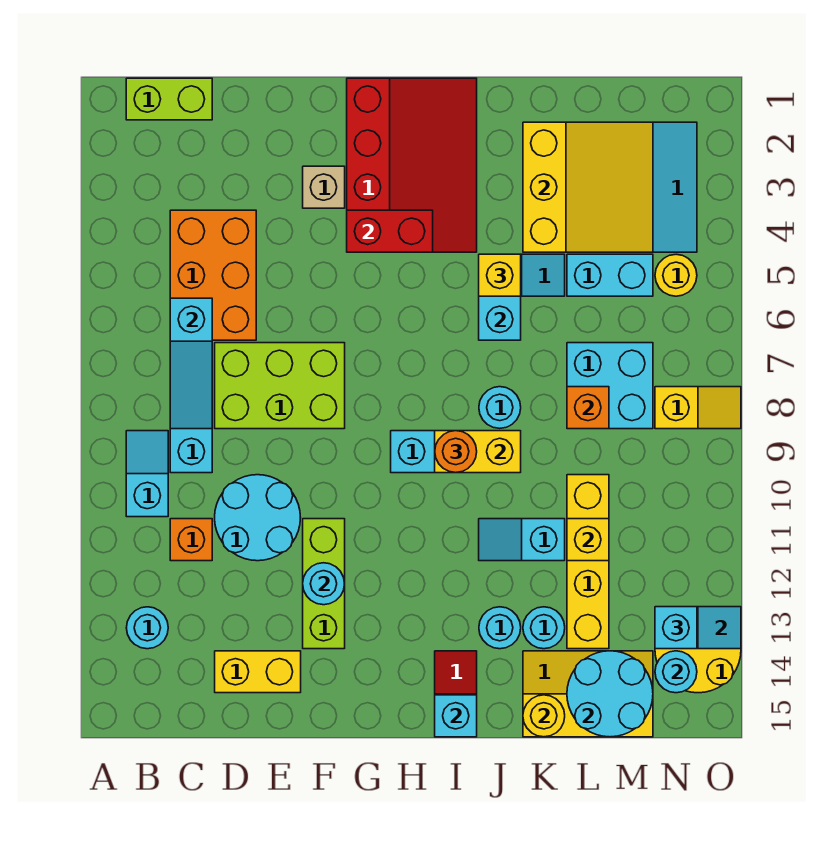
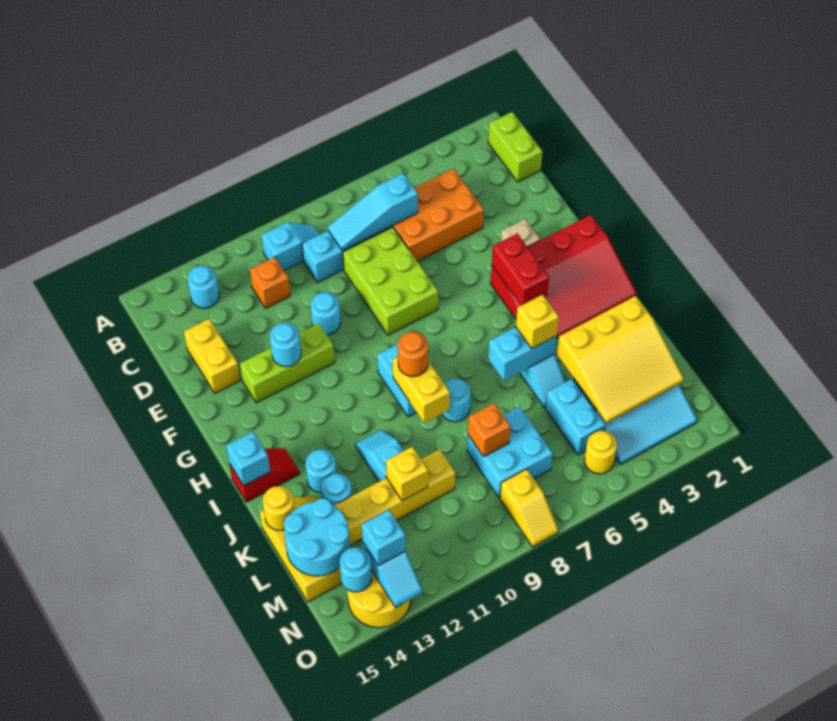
cyan 2x2 round brick [215,475,301,561] -> cyan 1x1 round brick [311,292,340,335]

